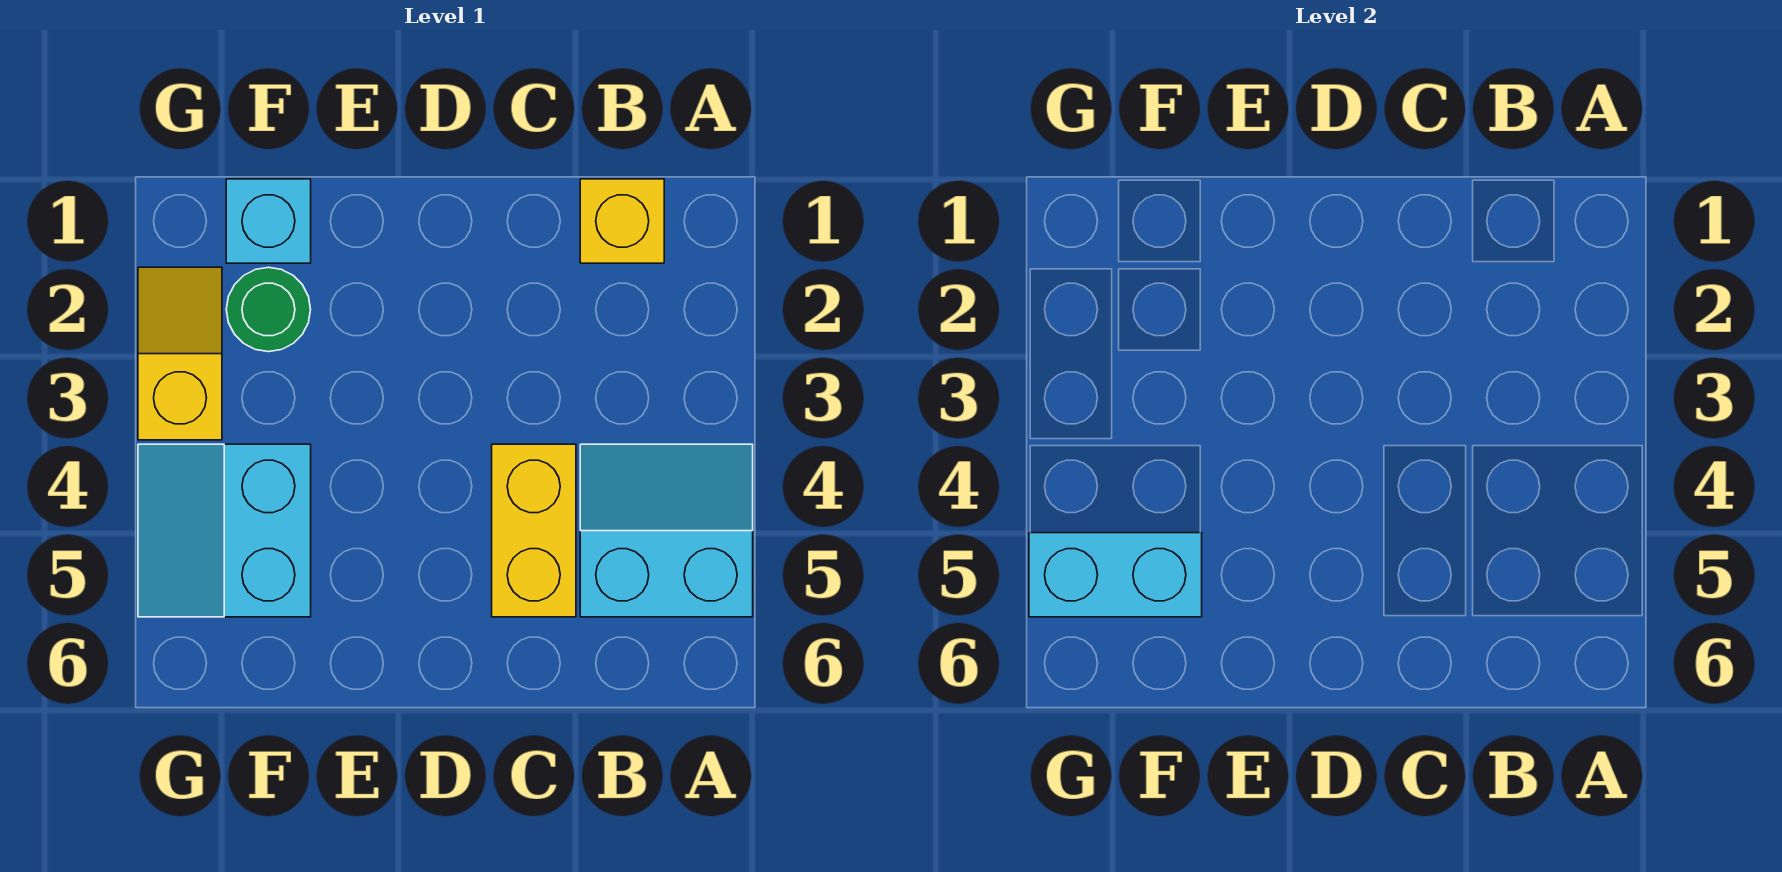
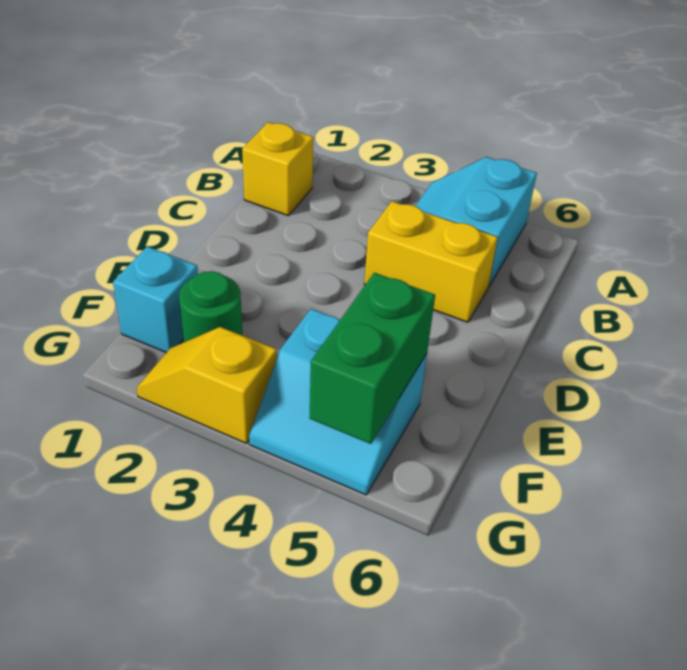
cyan 1x2 brick [1029,533,1202,617] -> green 1x2 brick [310,273,435,444]

